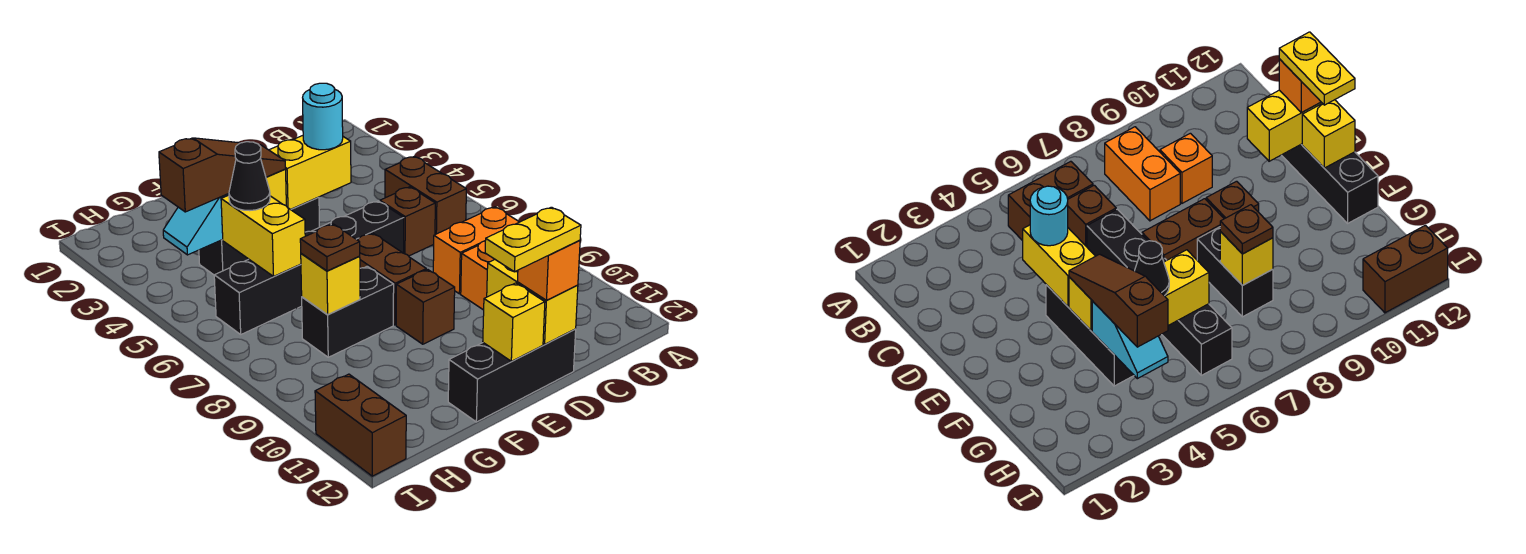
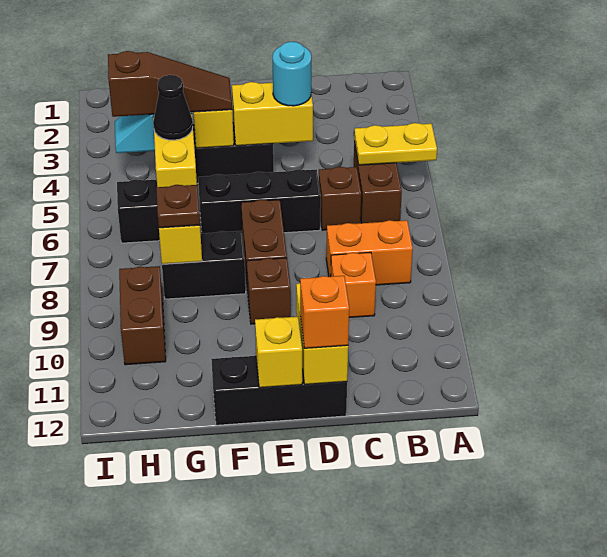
yellow 1x2 plate [485,207,581,272] -> yellow 1x2 plate moved to [354,123,437,165]
brown 1x2 brick [315,374,406,476] -> brown 1x2 brick moved to [119,266,166,365]

